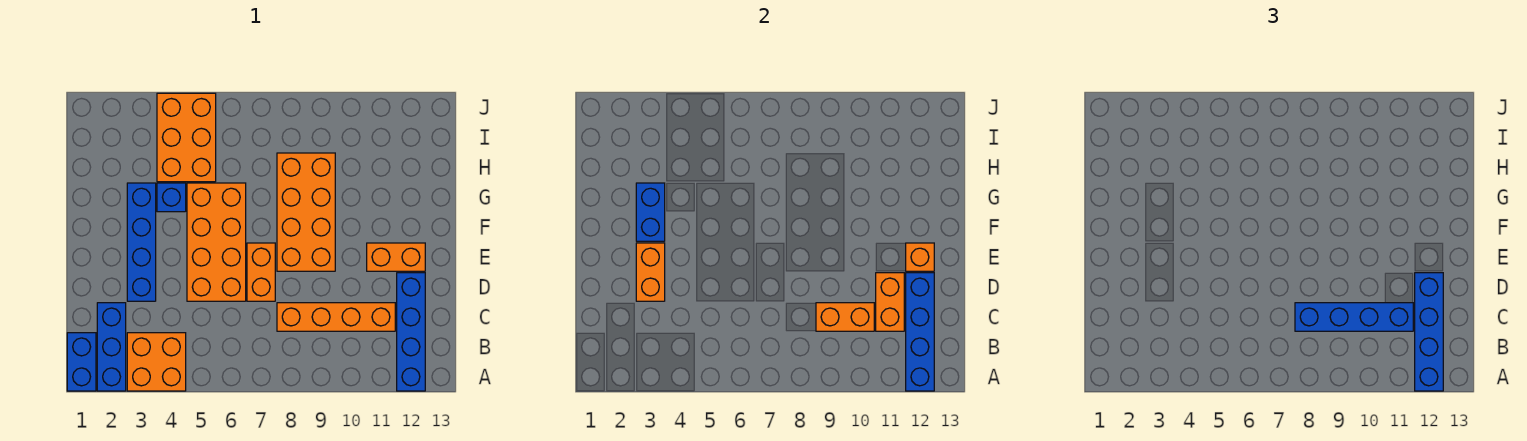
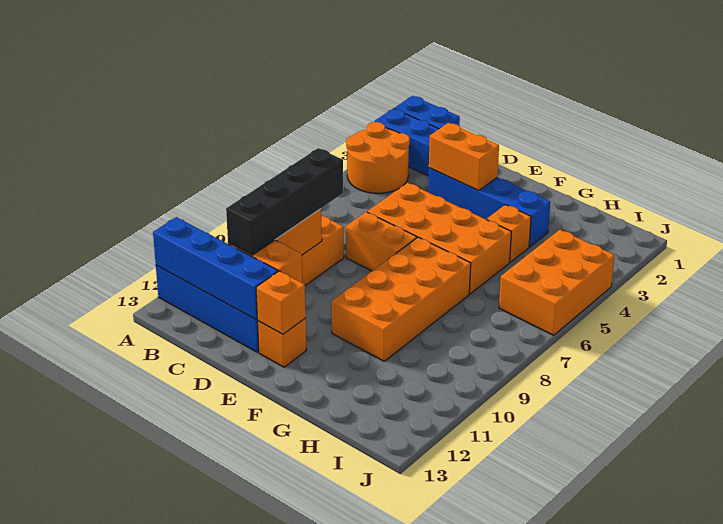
orange 2x2 brick [127,333,186,391] -> orange 2x2 round brick [346,122,410,193]
blue 1x4 brick [1415,273,1443,391] -> none
blue 1x4 brick [1295,303,1413,331] -> black 1x4 brick [226,148,343,255]
orange 2x4 brick [277,153,335,271] -> orange 2x4 brick turned to [331,237,471,361]
orange 1x2 brick [367,243,425,271] -> orange 1x1 brick [258,318,306,367]
blue 1x2 brick [636,183,665,241] -> none
blue 1x1 brick [157,183,186,212] -> orange 1x1 brick [487,205,531,262]
orange 2x3 brick [157,93,216,182] -> orange 2x3 brick turned to [499,230,615,335]

